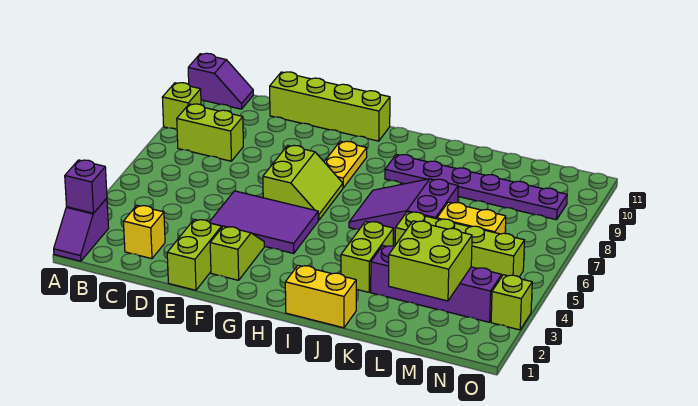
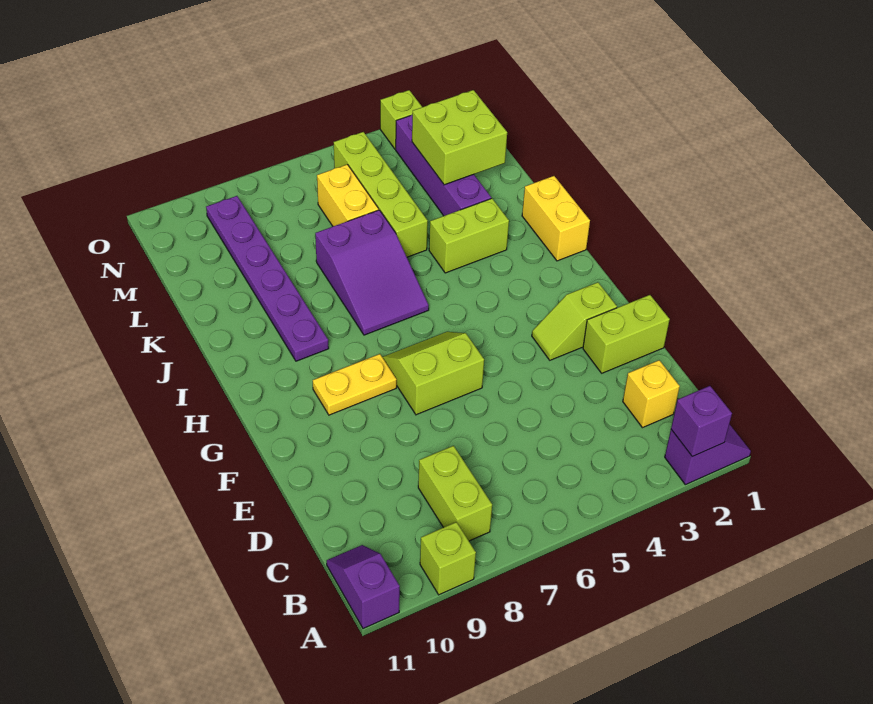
lime 1x4 brick [270,72,390,141] -> none
purple 2x3 tile [210,191,318,254] -> none

